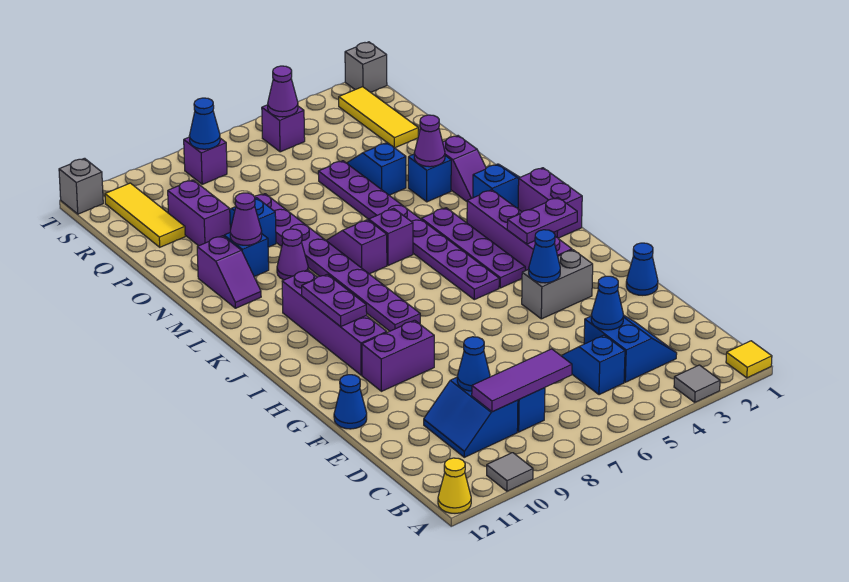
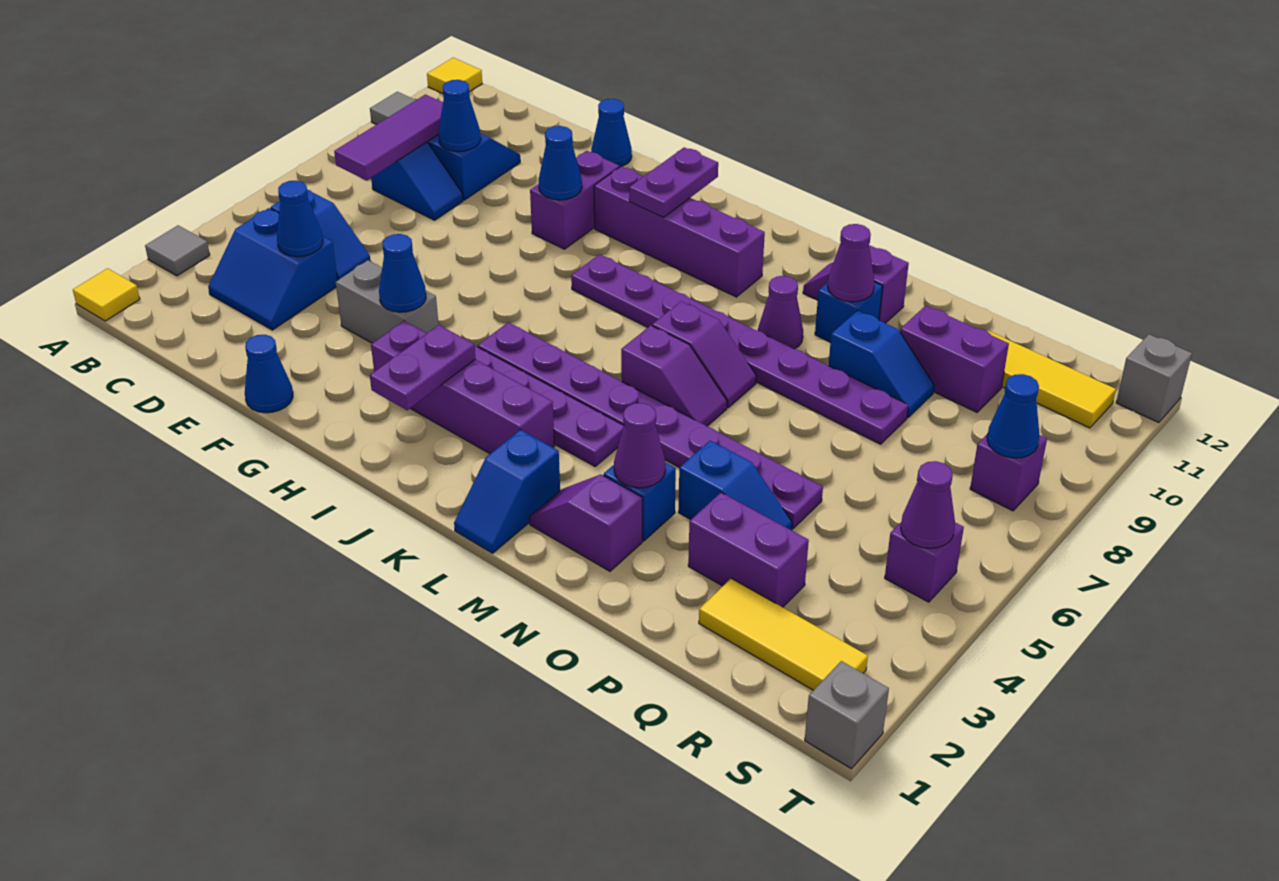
yellow 1x1 cone [438,458,471,513] -> yellow 1x1 tile [427,58,482,94]
grey 1x2 brick [522,250,593,319] -> grey 1x2 brick turned to [336,260,439,343]
none -> blue 1x1 cone [539,126,582,200]
purple 1x2 plate [302,274,367,327] -> purple 1x2 plate turned to [629,147,718,217]
purple 1x2 brick [518,168,582,238] -> purple 1x2 brick moved to [688,492,809,607]

